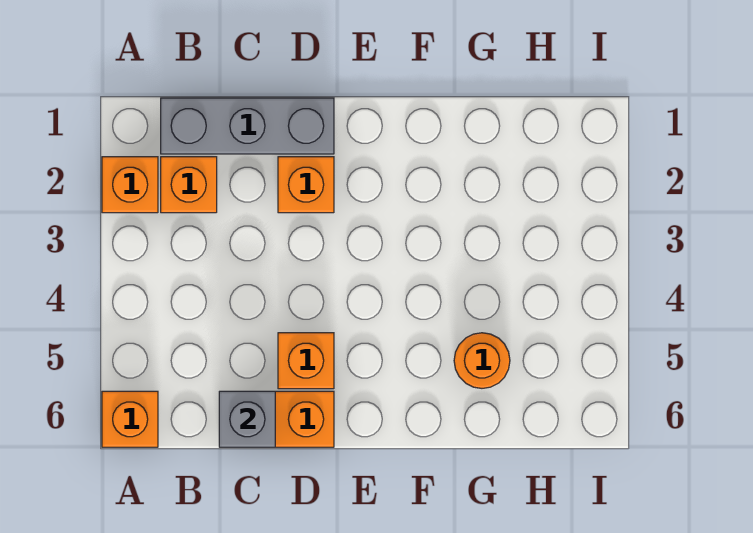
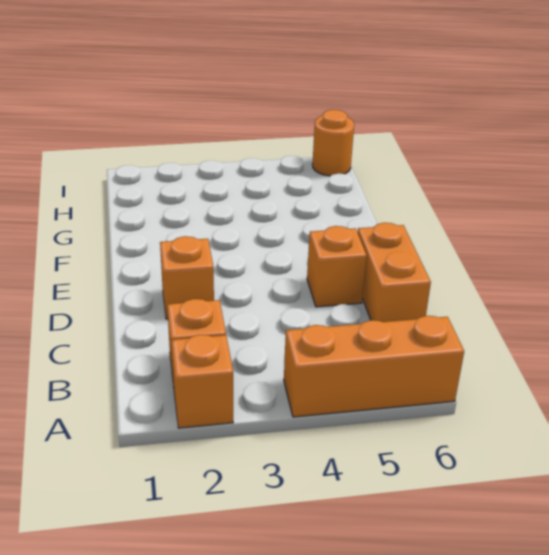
orange 1x1 brick [102,391,158,447] -> orange 1x3 brick [284,316,464,417]
grey 1x3 brick [161,98,334,154] -> none
grey 1x1 brick [219,391,275,447] -> none
orange 1x1 round brick [454,333,510,388] -> orange 1x1 round brick moved to [312,110,354,176]

